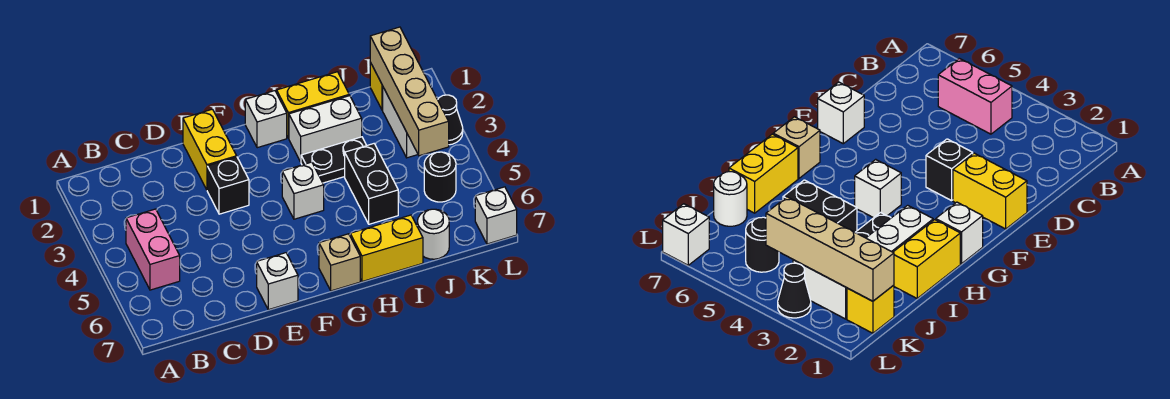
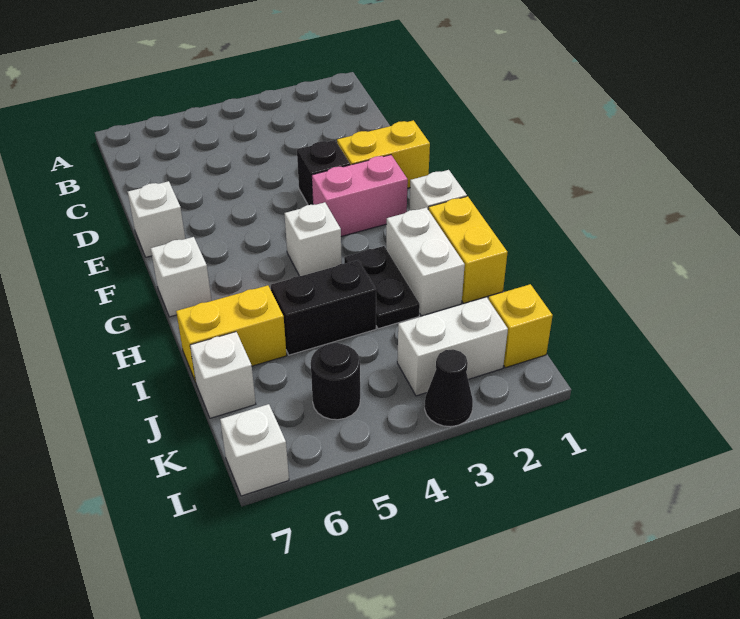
pink 1x2 brick [126,209,180,290] -> pink 1x2 brick moved to [312,155,408,236]
tan 1x1 brick [319,234,360,291] -> white 1x1 brick [151,237,212,317]
yellow 1x2 brick [350,215,423,282] -> yellow 1x2 brick turned to [176,285,287,382]
white 1x1 round brick [417,209,449,259] -> white 1x1 brick [190,332,256,418]
tan 1x4 brick [370,27,449,156] -> none

